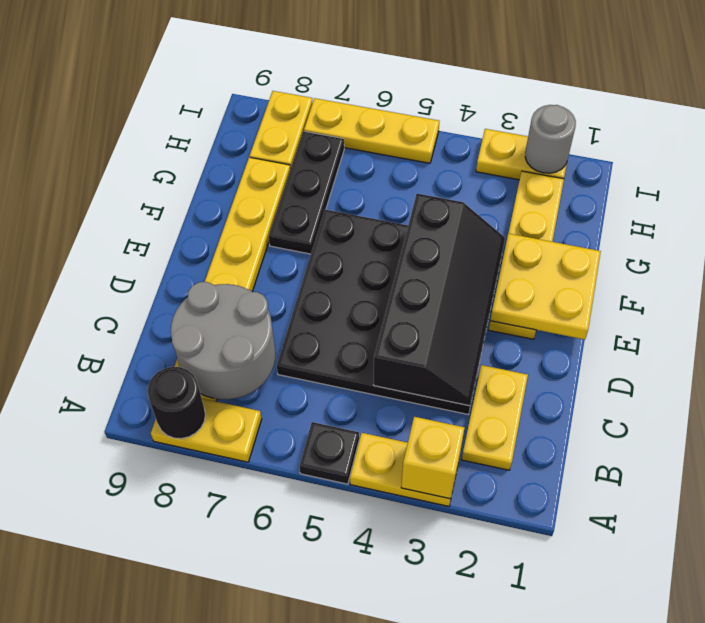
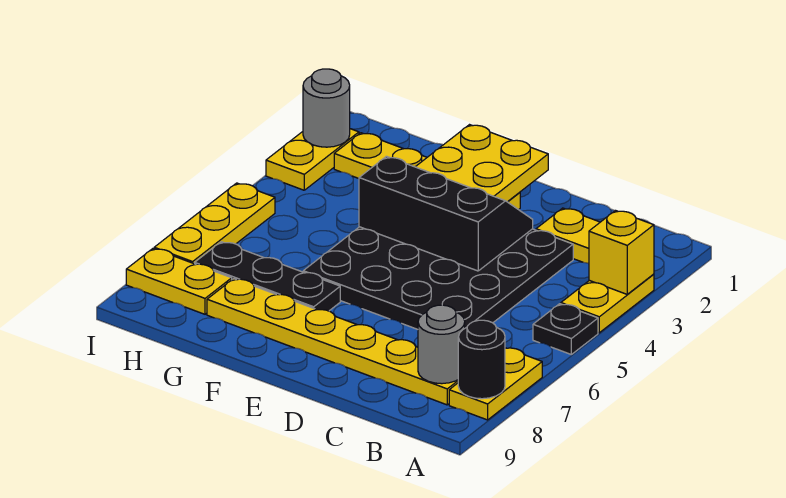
grey 2x2 round brick [171,282,276,399] -> grey 1x1 round brick [418,305,465,384]
black 2x4 slope [373,194,505,406] -> black 2x3 slope [359,156,533,271]

